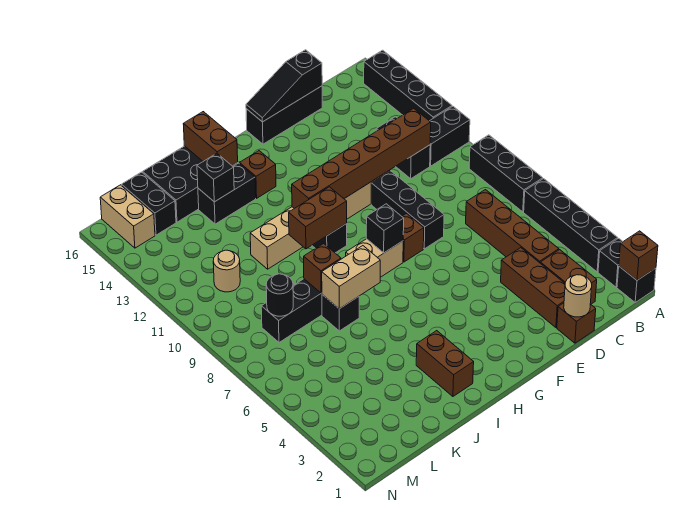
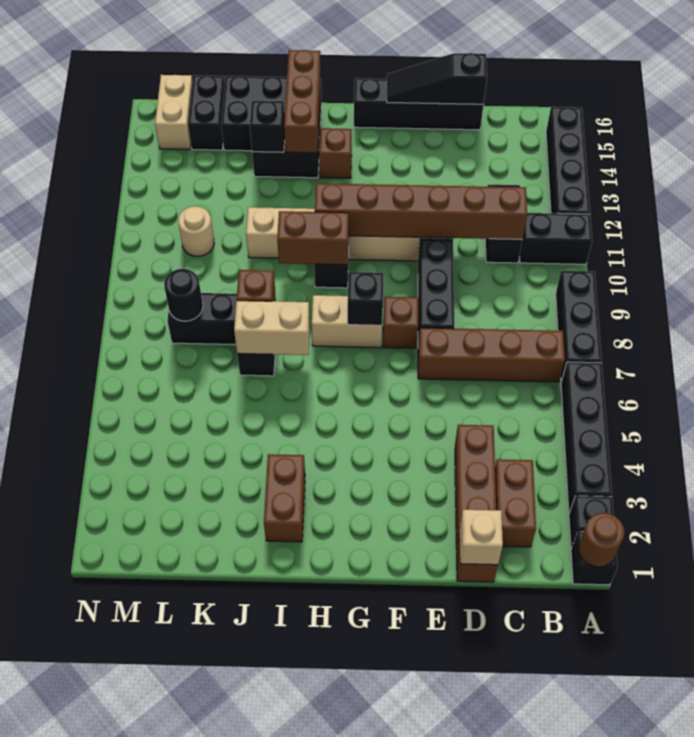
brown 1x1 brick [619,231,658,280] -> brown 1x1 round brick [579,513,624,567]
brown 1x4 brick [466,190,559,263] -> brown 1x4 brick turned to [418,328,565,382]
tan 1x1 round brick [564,275,592,317] -> tan 1x1 brick [460,510,503,565]
black 1x3 brick [246,86,322,144] -> black 1x4 brick [354,78,483,130]
brown 1x2 brick [183,112,238,165] -> brown 1x3 brick [284,50,321,153]

